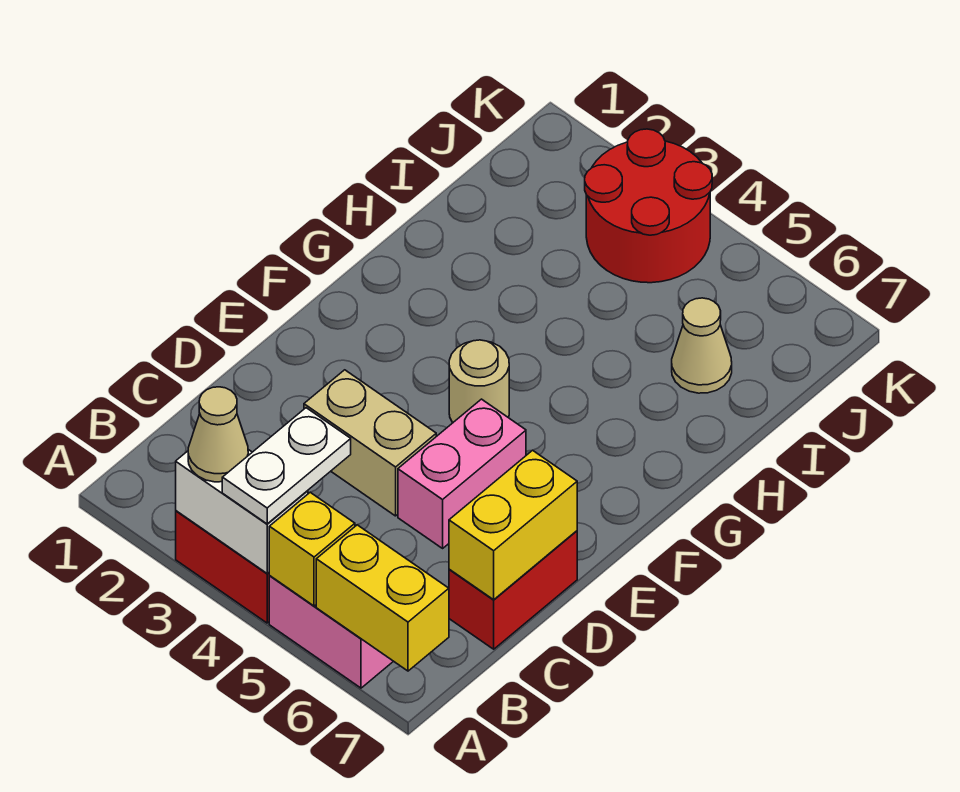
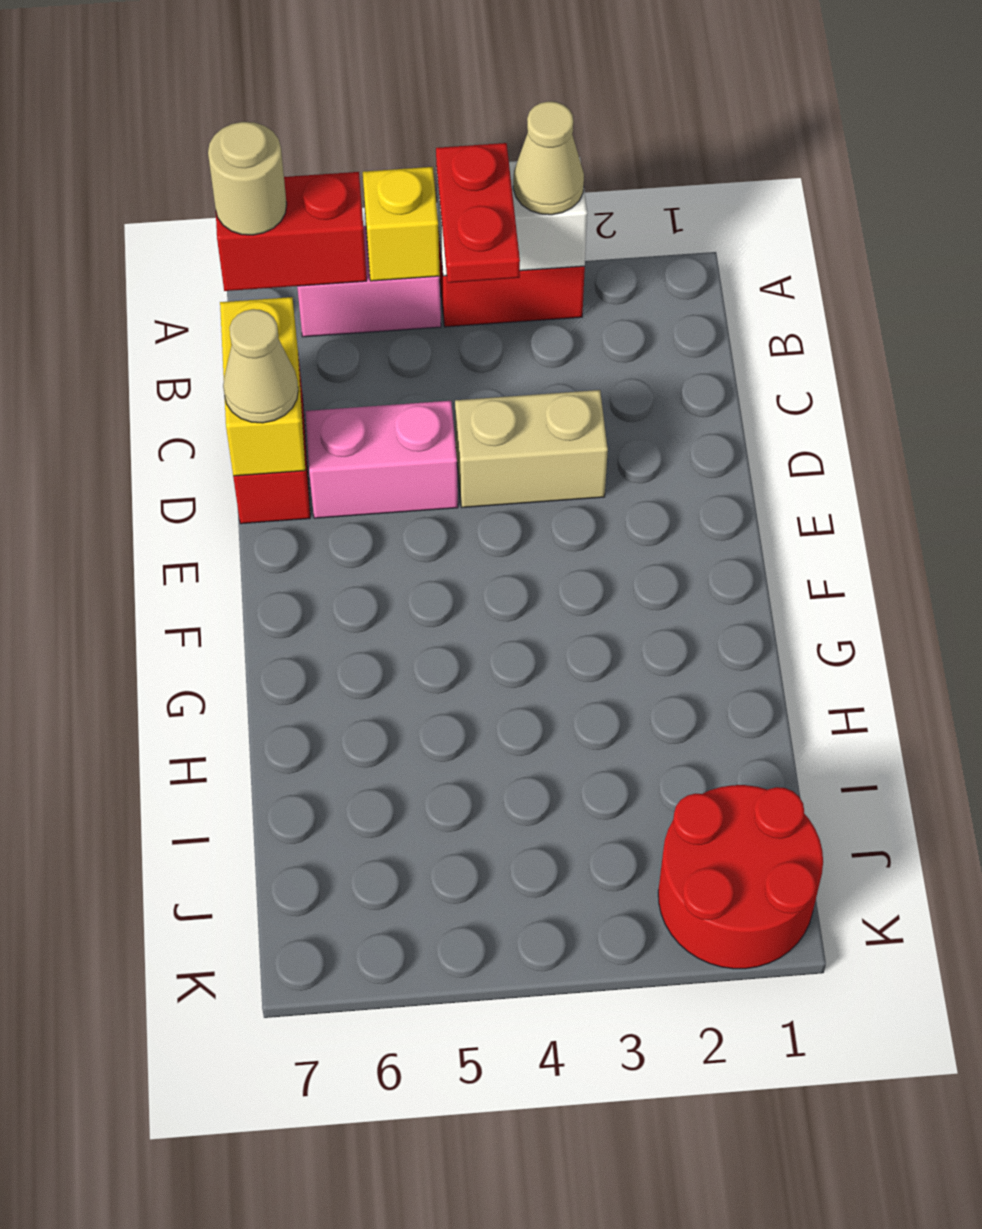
white 1x2 plate [222,408,351,524] -> red 1x2 plate [436,143,520,283]
yellow 1x2 brick [316,525,449,671] -> red 1x2 brick [216,172,367,291]
pink 1x2 brick [398,399,526,548] -> pink 1x2 brick turned to [305,401,458,518]
tan 1x1 round brick [449,340,509,423] -> tan 1x1 round brick moved to [208,122,287,235]
tan 1x1 cone [672,298,732,393] -> tan 1x1 cone moved to [223,309,298,423]
red 2x2 round brick [585,129,712,283] -> red 2x2 round brick moved to [658,785,823,969]

